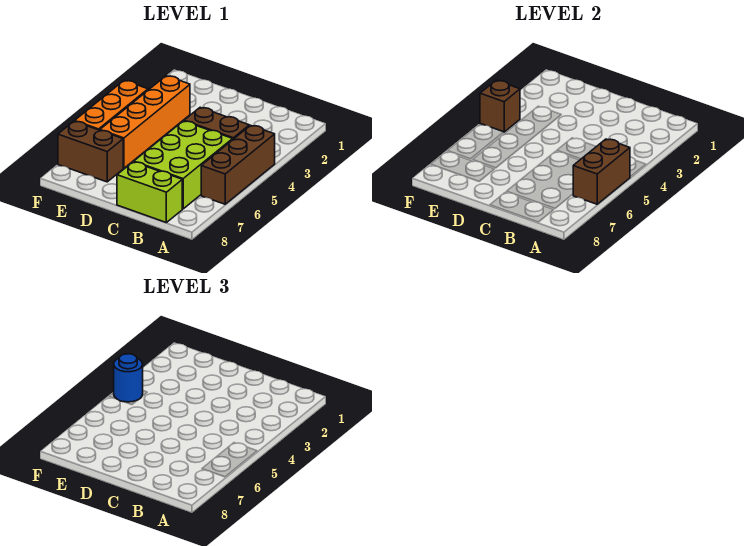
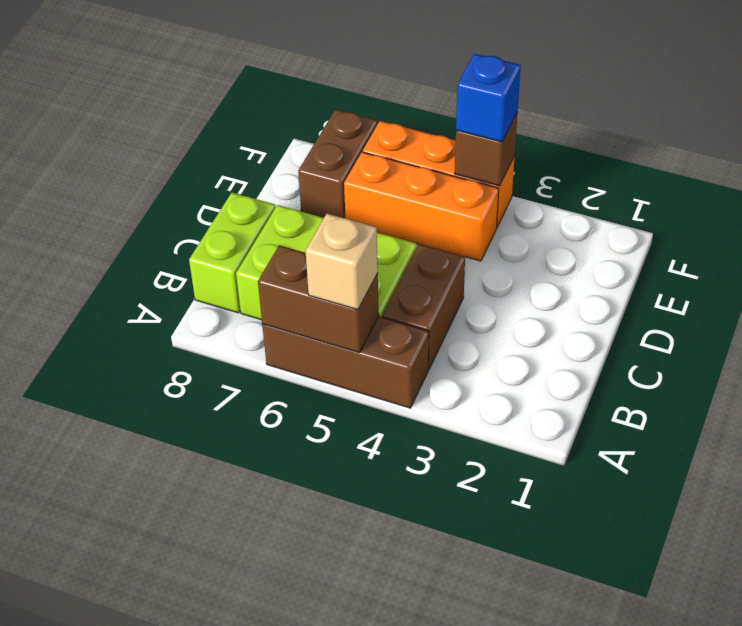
none -> tan 1x1 brick [305,214,378,310]
orange 1x4 brick [100,76,190,168] -> orange 1x3 brick [344,152,499,261]
blue 1x1 round brick [114,354,143,402] -> blue 1x1 brick [456,54,521,142]

